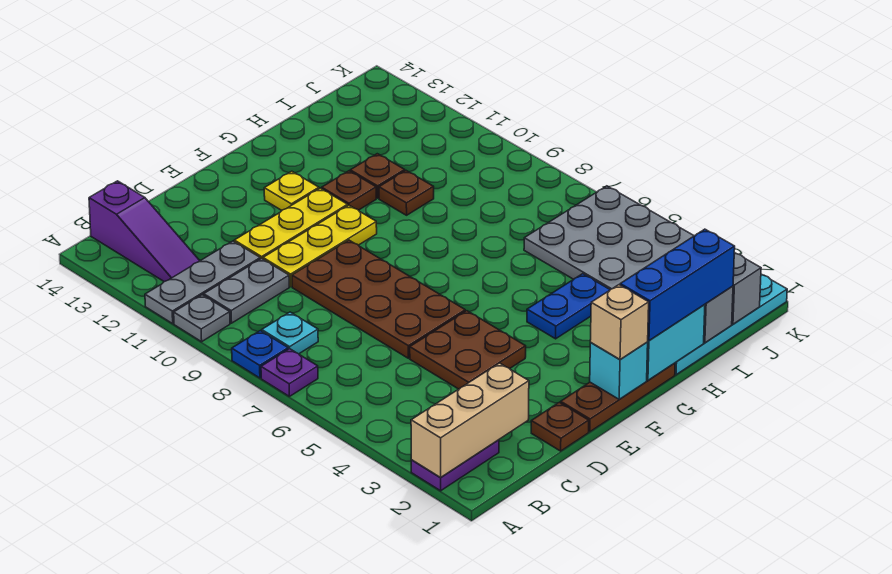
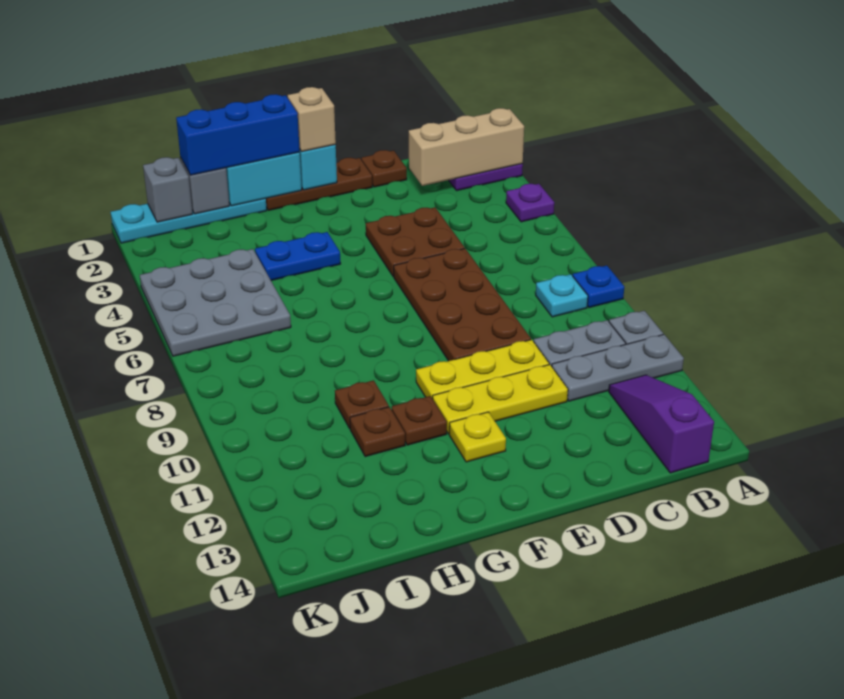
purple 1x1 plate [261,349,318,396] -> purple 1x1 plate moved to [506,184,554,222]

